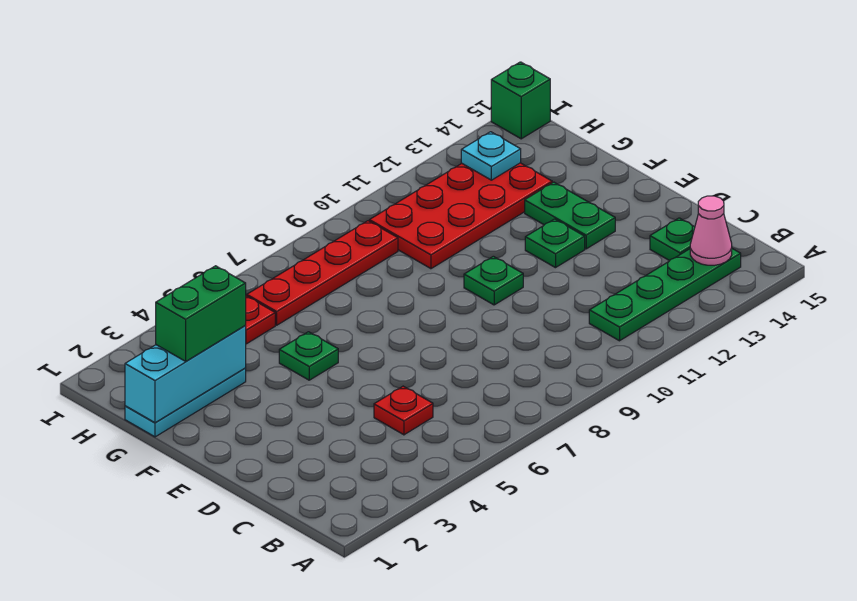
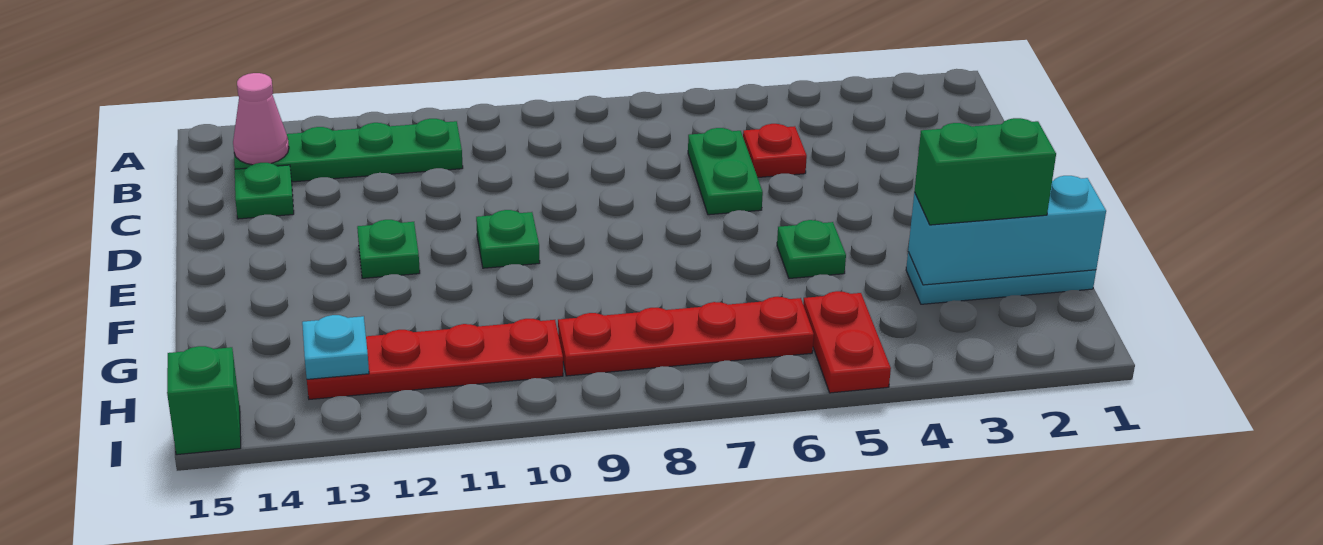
green 1x2 plate [525,182,615,249] -> green 1x2 plate moved to [688,128,763,215]
red 2x4 plate [369,163,552,269] -> red 1x4 plate [307,319,563,399]

